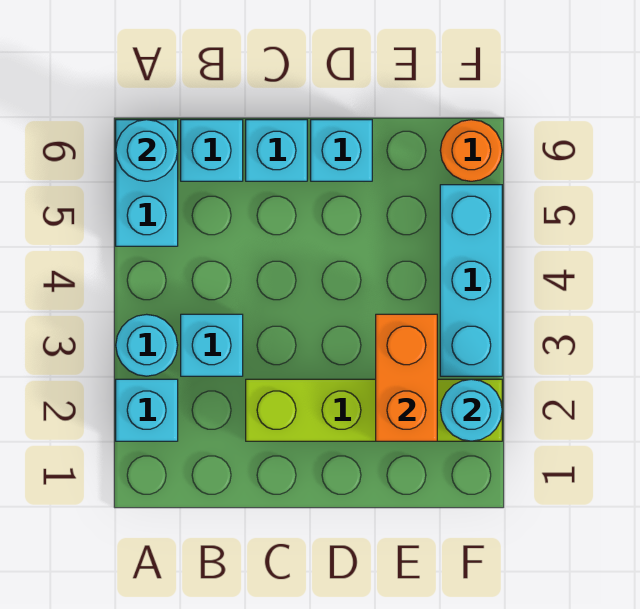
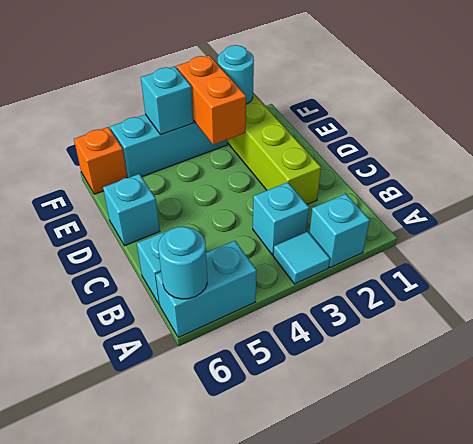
cyan 1x1 round brick [116,314,178,376] -> cyan 1x1 tile [273,231,330,284]
cyan 1x1 brick [246,120,307,181] -> cyan 1x1 brick moved to [141,66,194,135]
orange 1x2 brick [376,314,437,441] -> orange 1x2 brick turned to [176,55,246,145]
orange 1x1 round brick [440,120,502,181] -> orange 1x1 brick [74,127,127,194]

